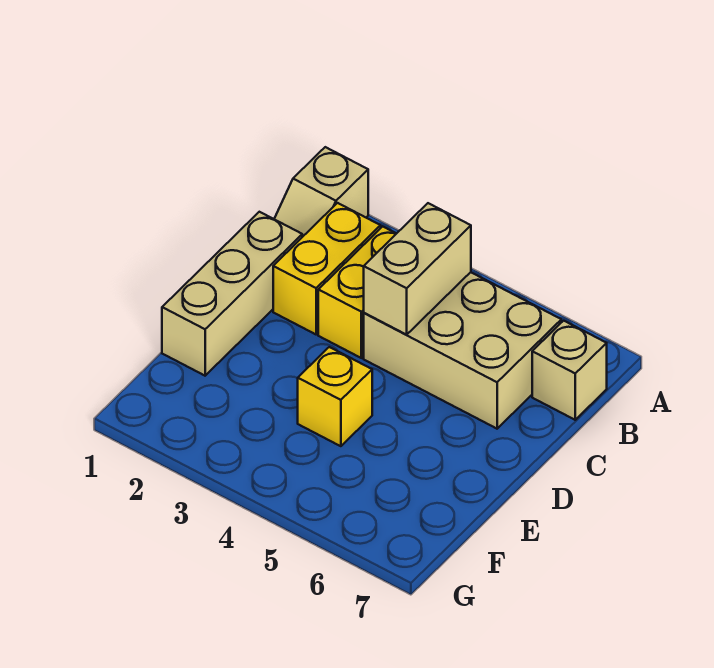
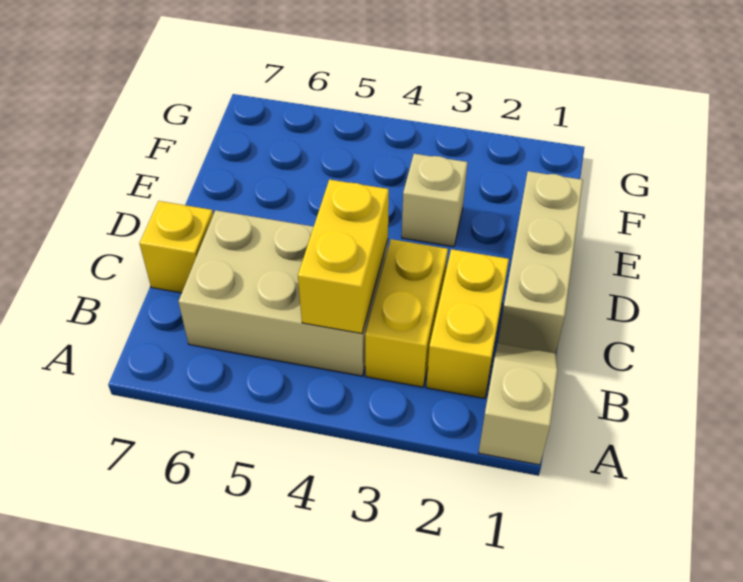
tan 1x2 brick [364,203,471,335] -> yellow 1x2 brick [298,179,389,334]
tan 1x1 brick [532,321,607,420] -> tan 1x1 brick moved to [402,154,467,247]
yellow 1x1 brick [298,347,372,446] -> yellow 1x1 brick moved to [139,201,213,293]

